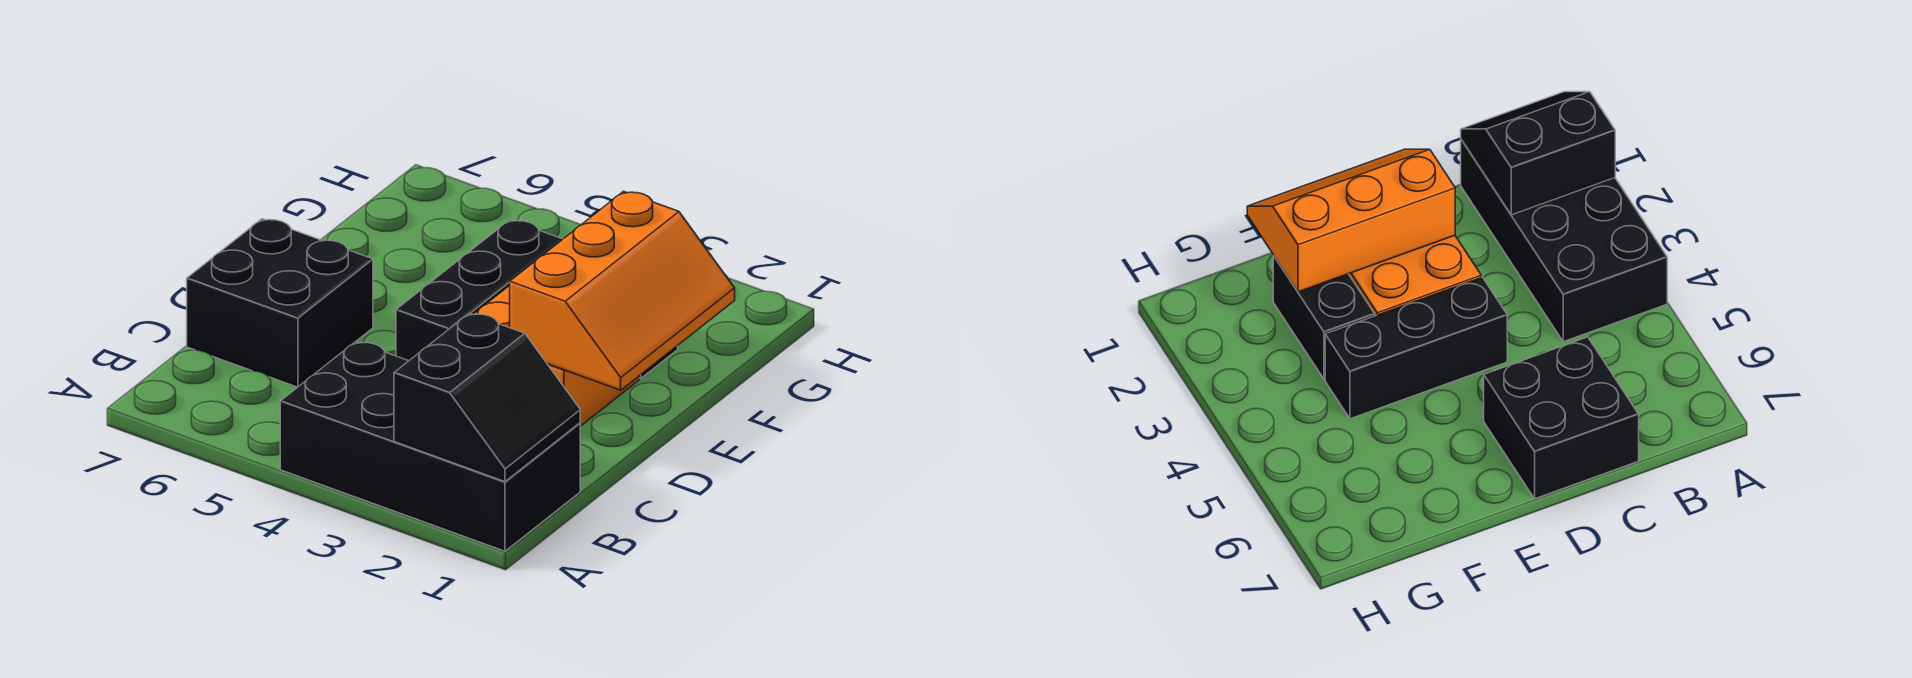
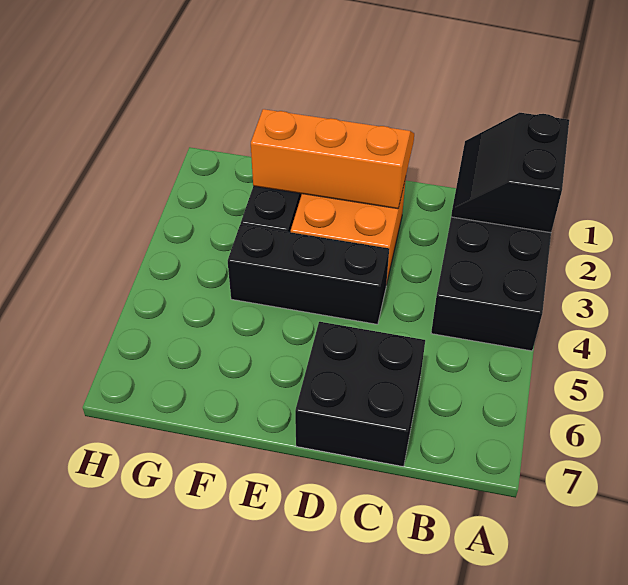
black 2x2 slope [394,313,580,482] -> black 2x2 slope turned to [451,113,569,233]

